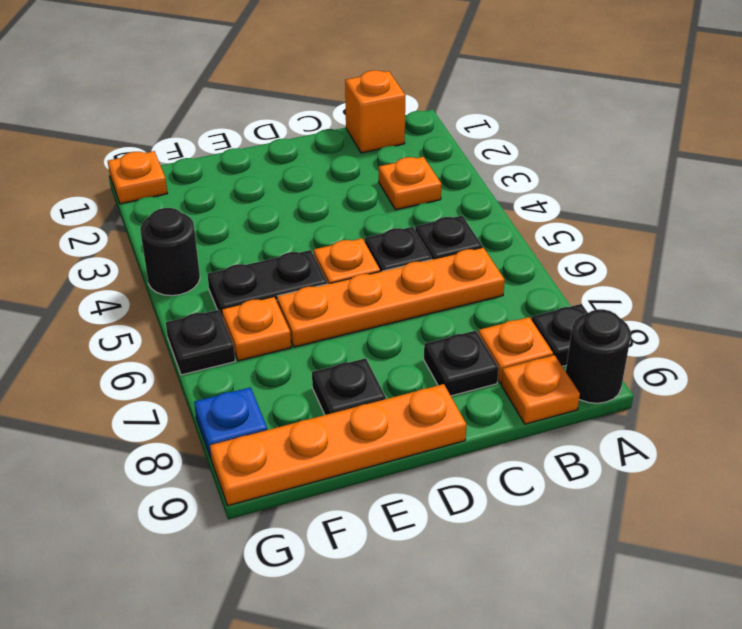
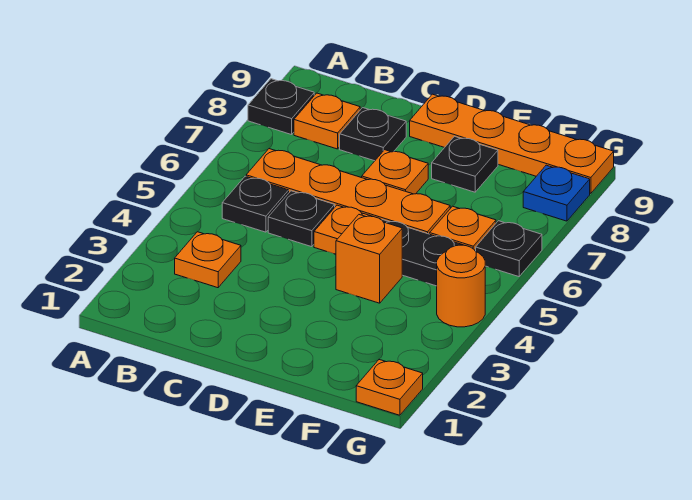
black 1x1 round brick [566,309,631,403] -> none
orange 1x1 brick [345,70,406,153] -> orange 1x1 brick moved to [336,215,402,303]
orange 1x1 plate [501,355,580,424] -> orange 1x1 plate moved to [362,150,428,194]
black 1x1 round brick [140,208,200,296] -> orange 1x1 round brick [437,245,485,327]

